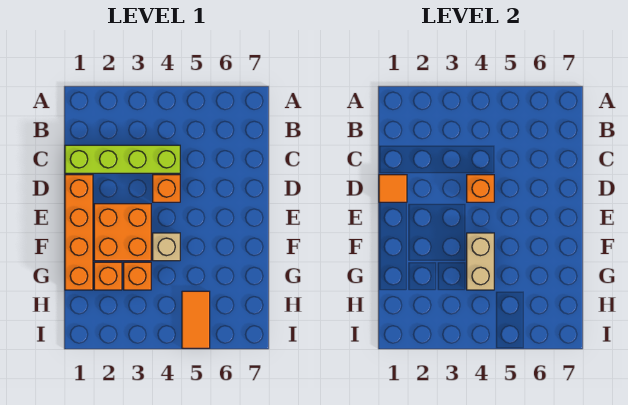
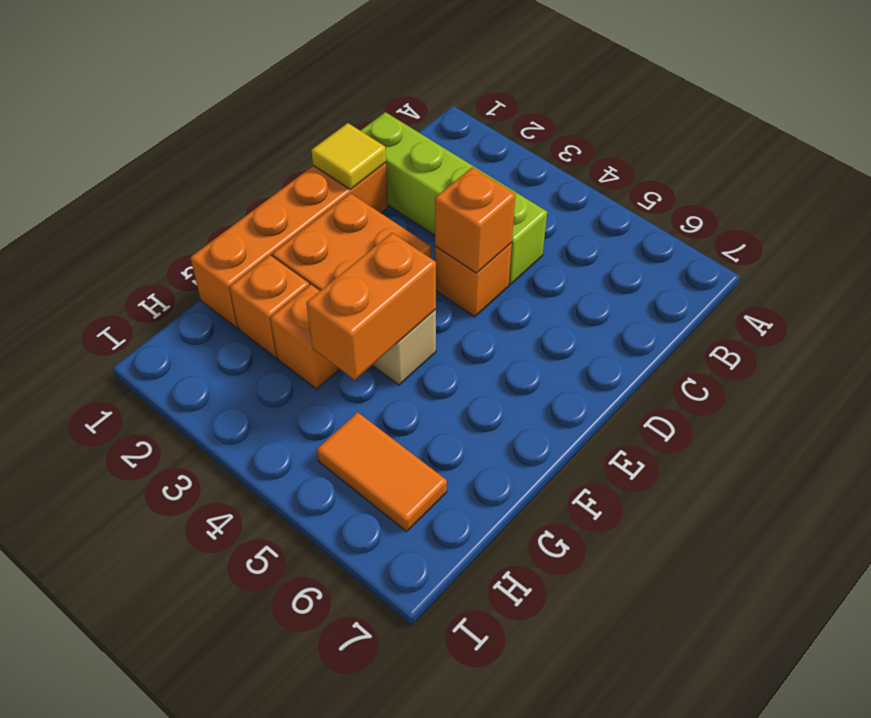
orange 1x1 tile [379,175,407,202] -> yellow 1x1 tile [311,123,386,189]
tan 1x2 brick [467,233,494,290] -> orange 1x2 brick [306,233,436,380]
orange 1x2 tile [182,291,210,348] -> orange 1x2 tile turned to [317,412,447,532]

